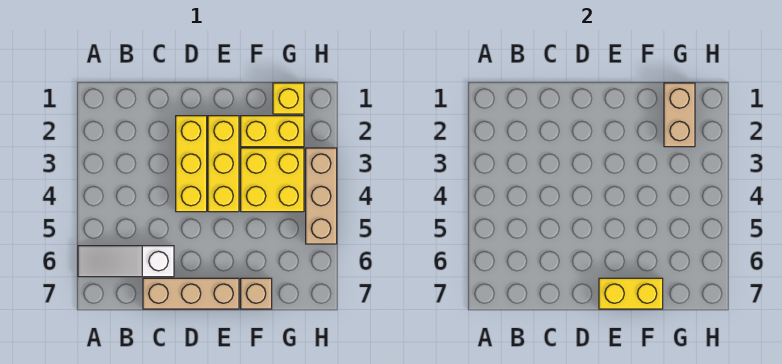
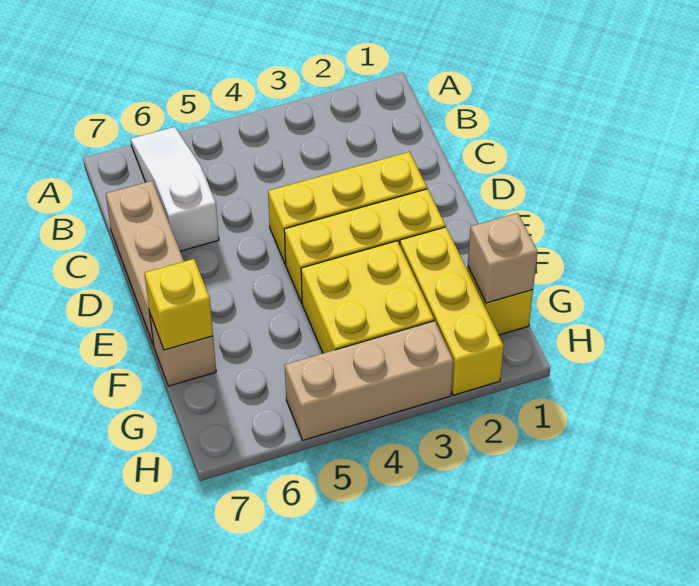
yellow 1x2 brick [599,278,663,309] -> yellow 1x1 brick [145,259,213,350]
yellow 1x2 brick [241,116,304,147] -> yellow 1x3 brick [400,227,504,395]
tan 1x2 brick [664,83,695,147] -> tan 1x1 brick [468,213,538,303]

